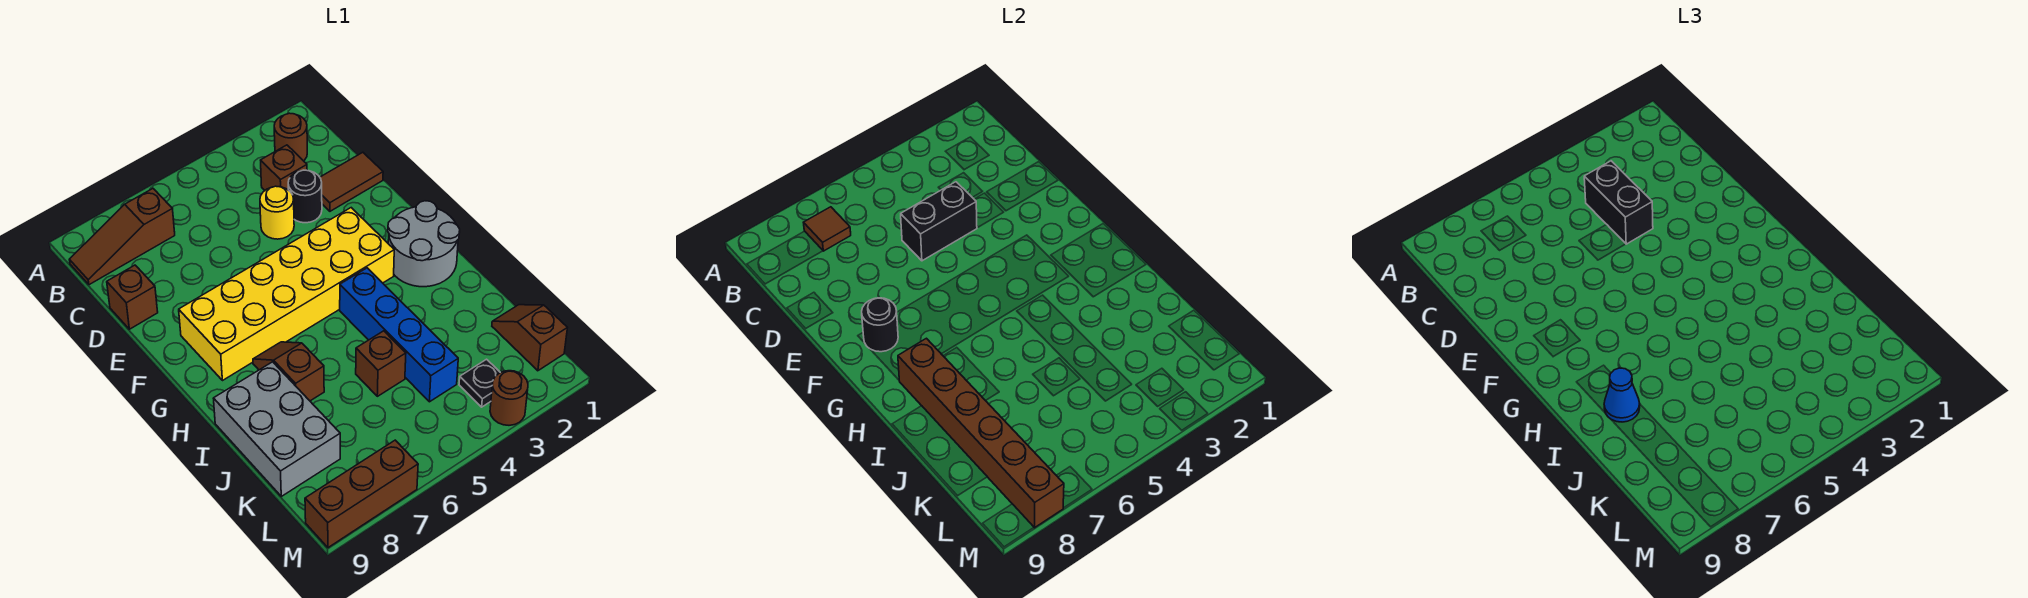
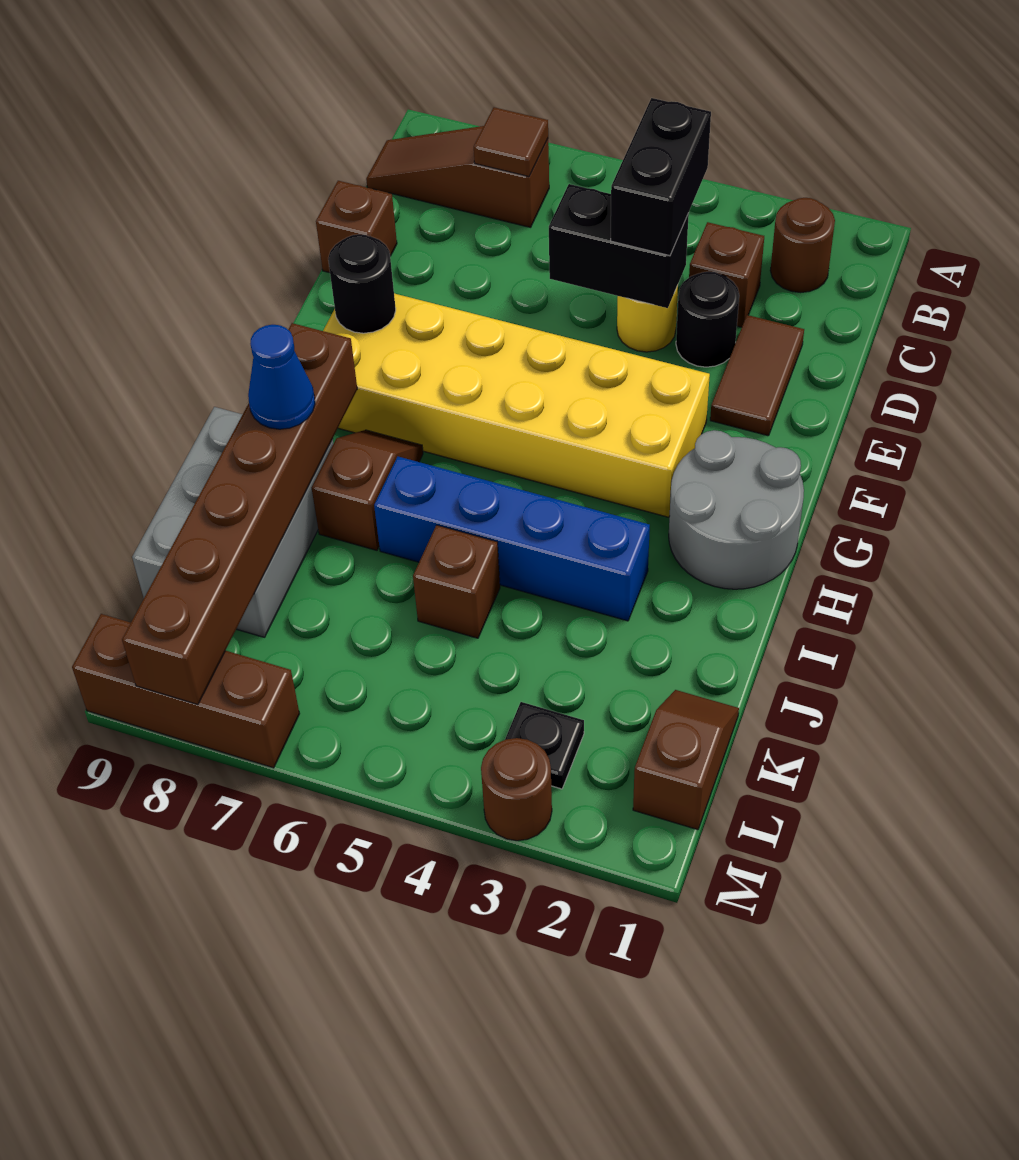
brown 1x2 tile [320,152,383,211] -> brown 1x2 tile turned to [710,315,804,436]
blue 1x4 brick [340,268,458,402] -> blue 1x4 brick turned to [374,457,650,621]

